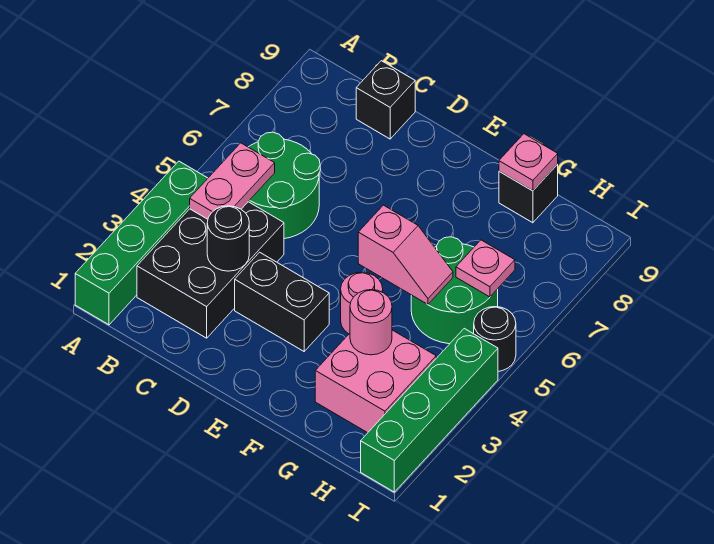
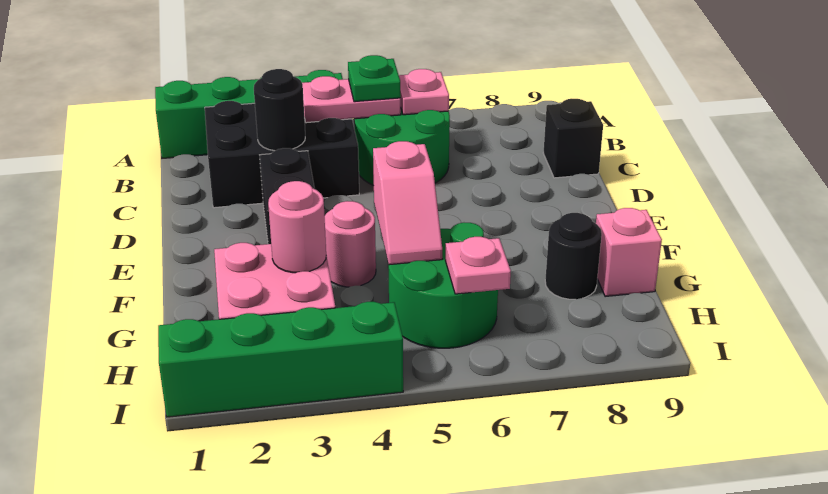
none -> green 1x1 plate [348,55,401,102]
black 1x1 brick [499,165,558,223] -> pink 1x1 brick [596,208,662,297]
pink 1x1 plate [499,134,558,191] -> pink 1x1 plate moved to [399,69,449,115]
black 1x1 round brick [474,307,516,371] -> black 1x1 round brick moved to [545,213,602,299]

